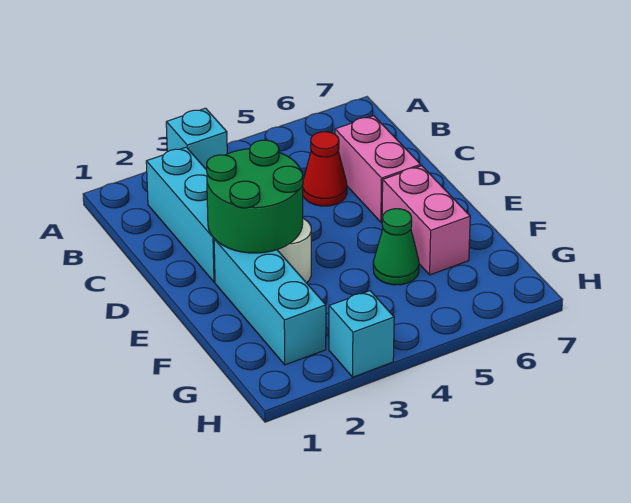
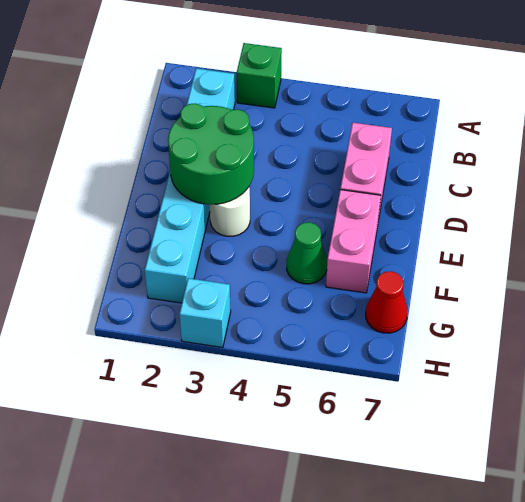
cyan 1x1 brick [166,108,227,170] -> green 1x1 brick [237,43,282,108]
red 1x1 cone [303,132,347,206] -> red 1x1 cone moved to [366,271,407,333]

